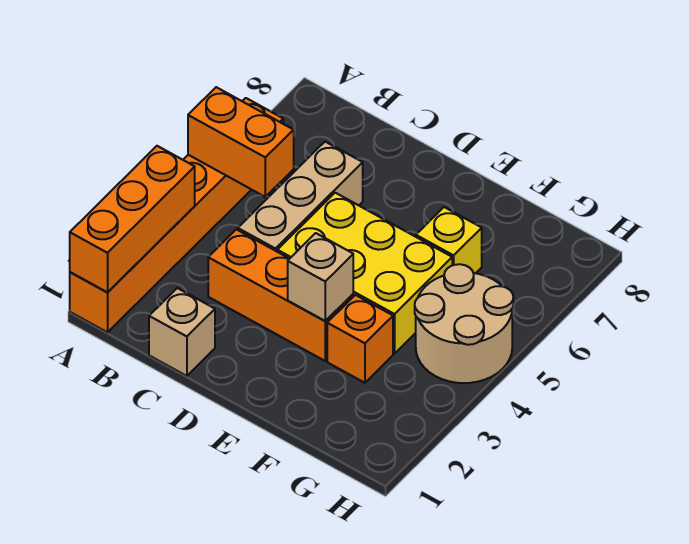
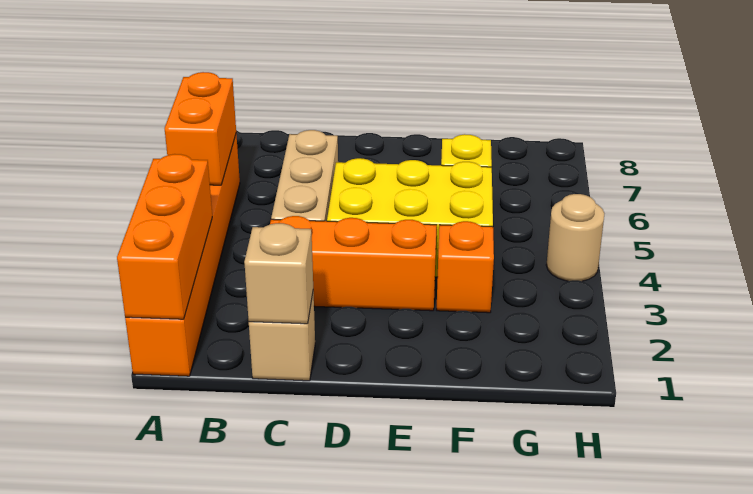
orange 1x2 brick [188,87,294,197] -> orange 1x2 brick turned to [165,72,236,185]
tan 1x1 brick [288,233,353,321] -> tan 1x1 brick moved to [244,223,313,324]
tan 2x2 round brick [415,264,513,383] -> tan 1x1 round brick [546,194,604,281]

